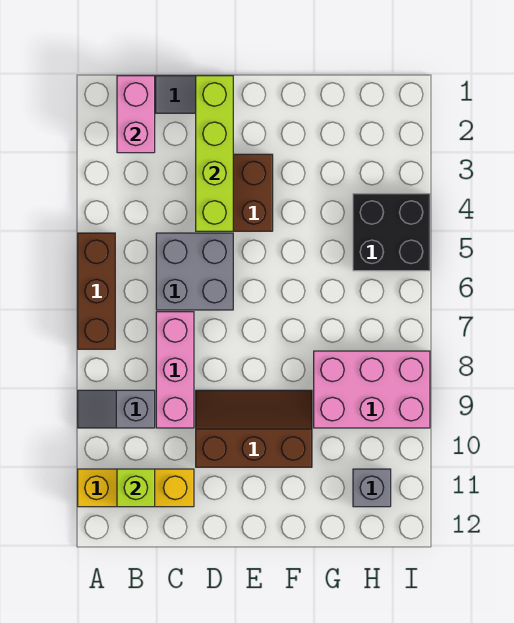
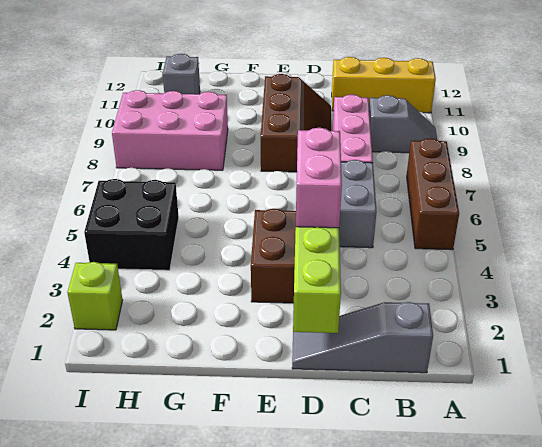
pink 1x2 brick [117,76,155,153] -> pink 1x2 brick moved to [296,128,342,228]
lime 1x1 brick [117,469,155,507] -> lime 1x1 brick moved to [67,262,122,330]
brown 2x3 slope [196,390,312,467] -> brown 2x3 slope turned to [261,74,331,172]

